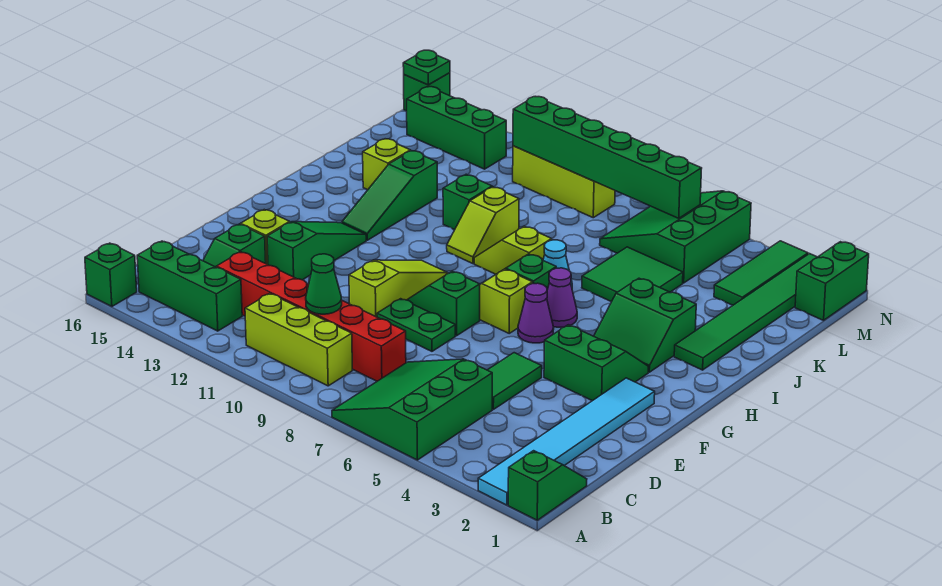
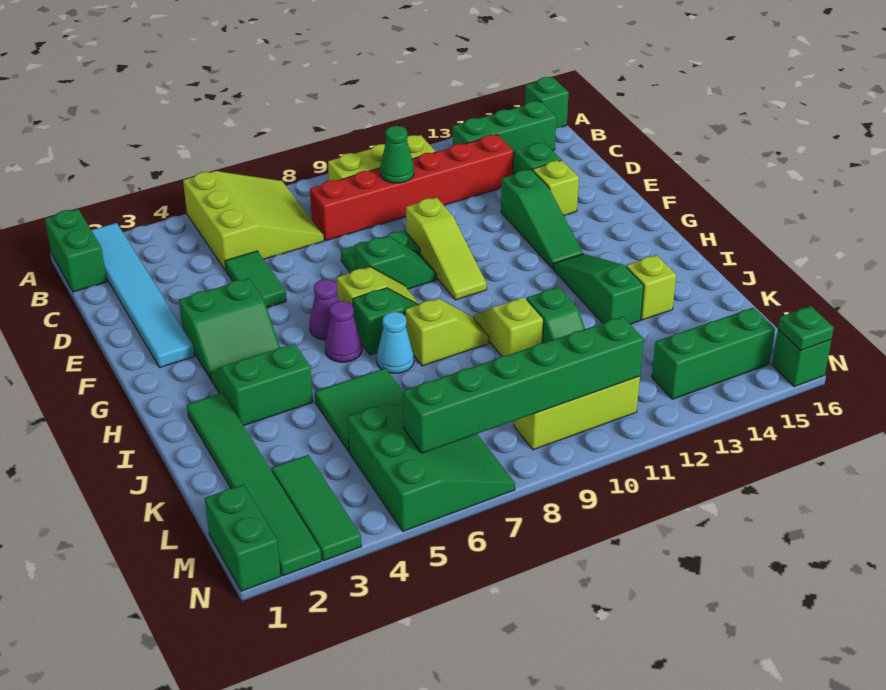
green 1x2 slope [508,451,587,520] -> green 1x2 brick [45,209,107,292]
green 3x3 slope [332,359,492,460] -> lime 3x3 slope [183,171,324,271]

